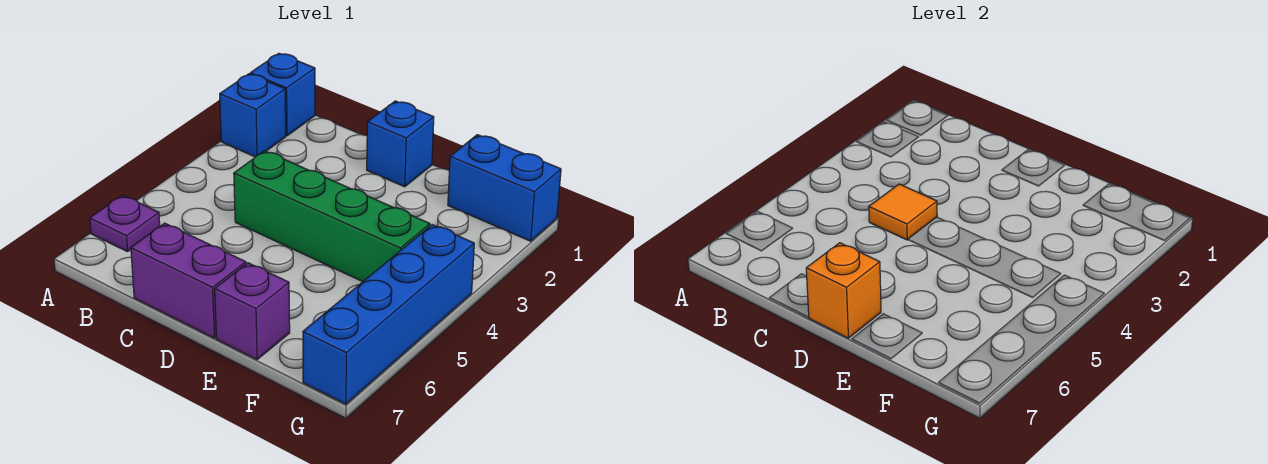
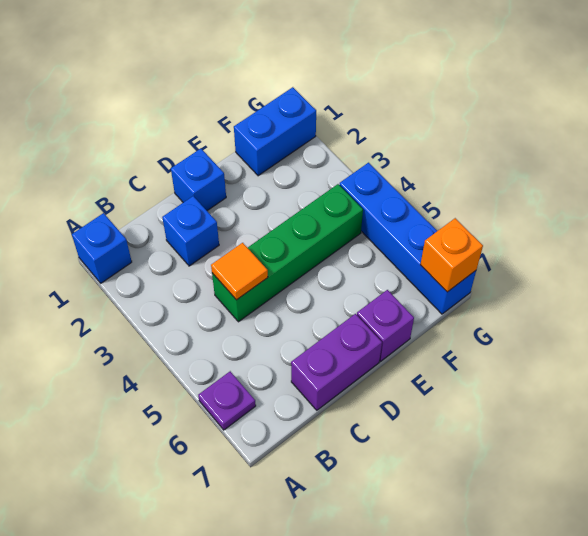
blue 1x1 brick [220,74,286,157] -> blue 1x1 brick moved to [162,196,219,266]
orange 1x1 brick [806,243,881,338] -> orange 1x1 brick moved to [420,218,483,292]

